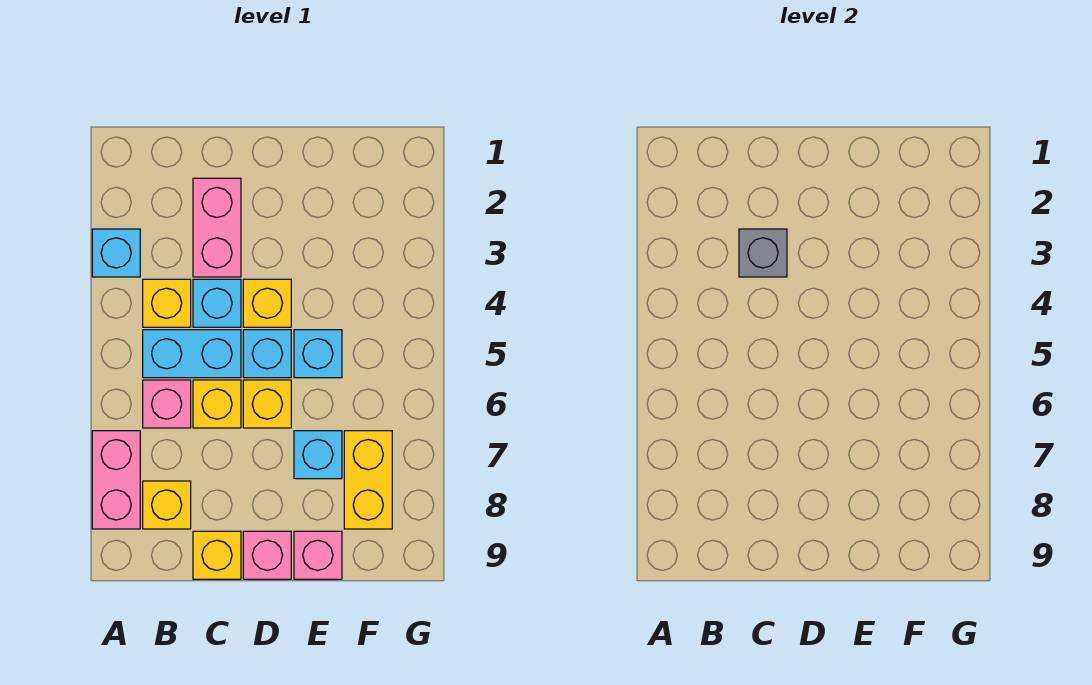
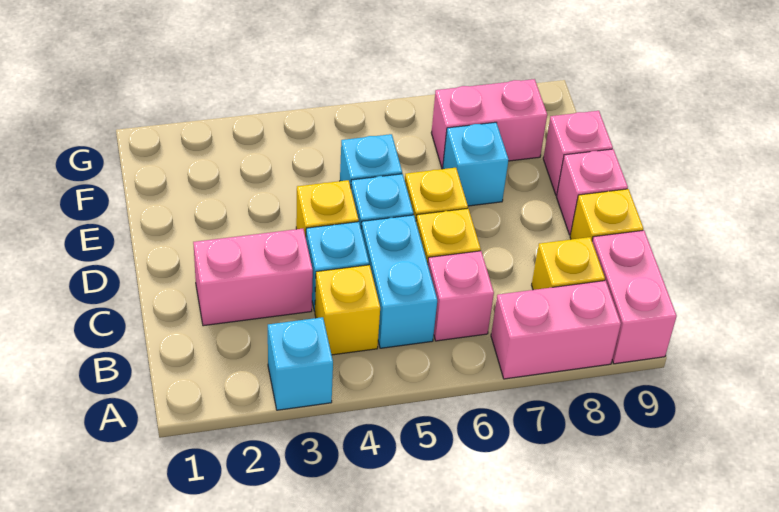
none -> pink 1x2 brick [592,230,677,364]
grey 1x1 brick [739,229,787,277] -> none
yellow 1x2 brick [344,431,392,529] -> pink 1x2 brick [431,79,547,169]

